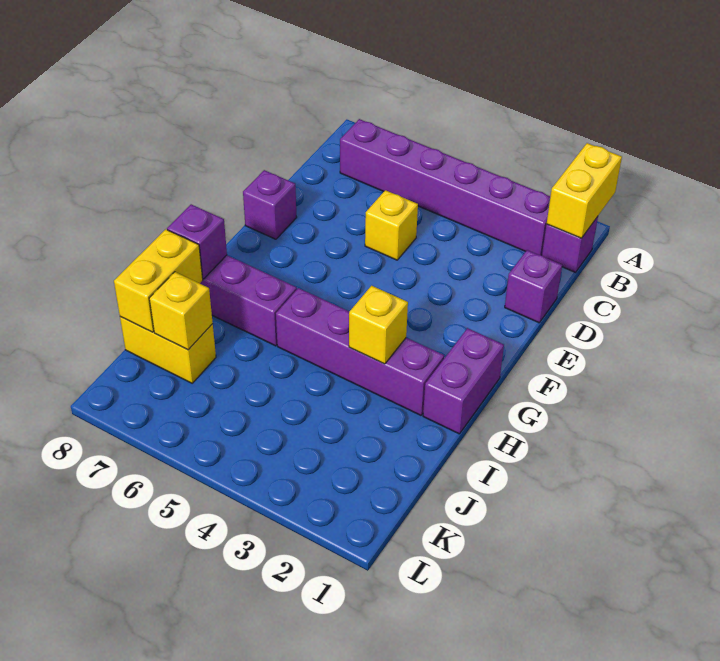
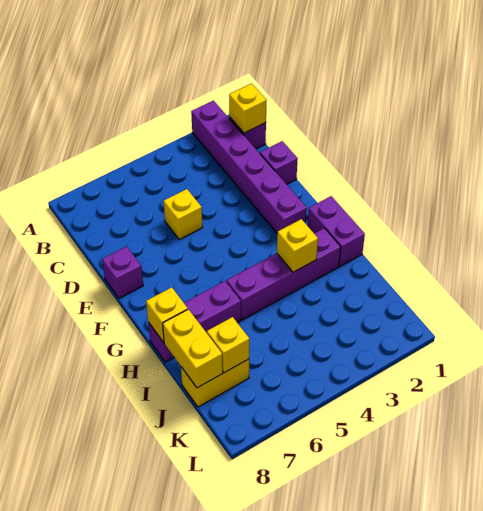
yellow 1x2 brick [547,143,622,238] -> yellow 1x1 brick [229,84,266,133]
purple 1x6 brick [340,119,550,255] -> purple 1x6 brick turned to [191,101,307,233]
purple 1x1 brick [167,204,227,279] -> yellow 1x1 brick [146,287,188,342]

